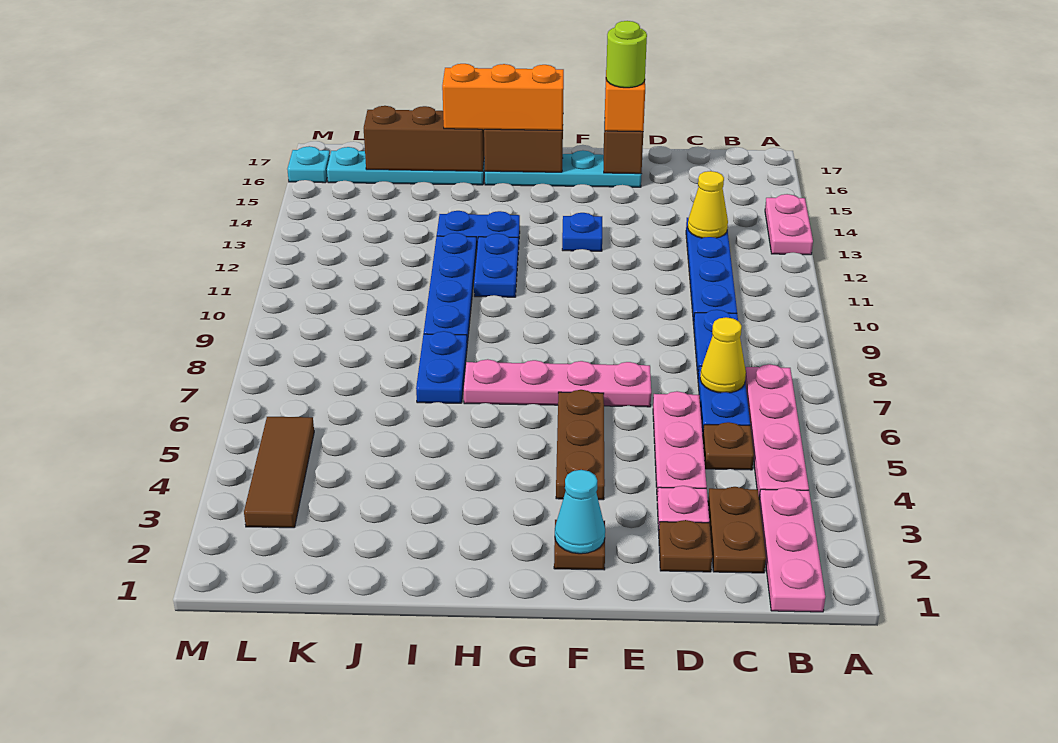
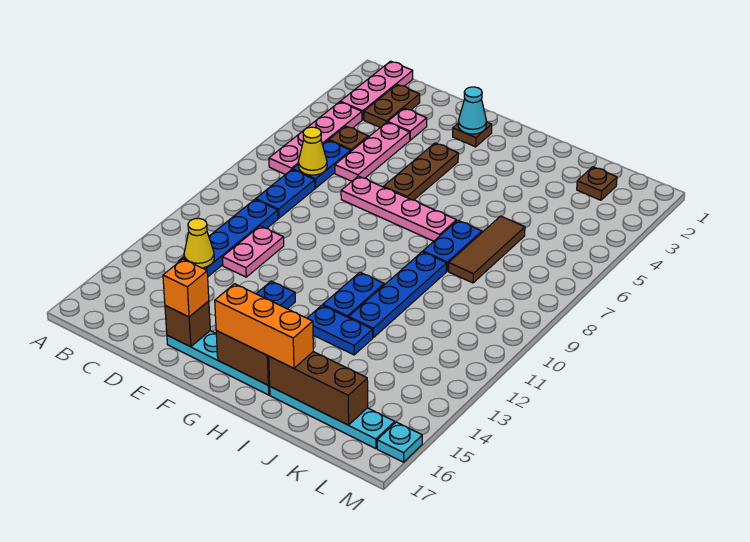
pink 1x2 plate [765,194,813,255] -> pink 1x2 plate moved to [222,226,284,277]
brown 1x1 plate [659,520,712,572] -> brown 1x1 plate moved to [577,167,617,200]
lime 1x1 round brick [606,21,647,88] -> none
brown 1x3 tile [244,417,314,528] -> brown 1x3 tile moved to [448,216,525,283]

